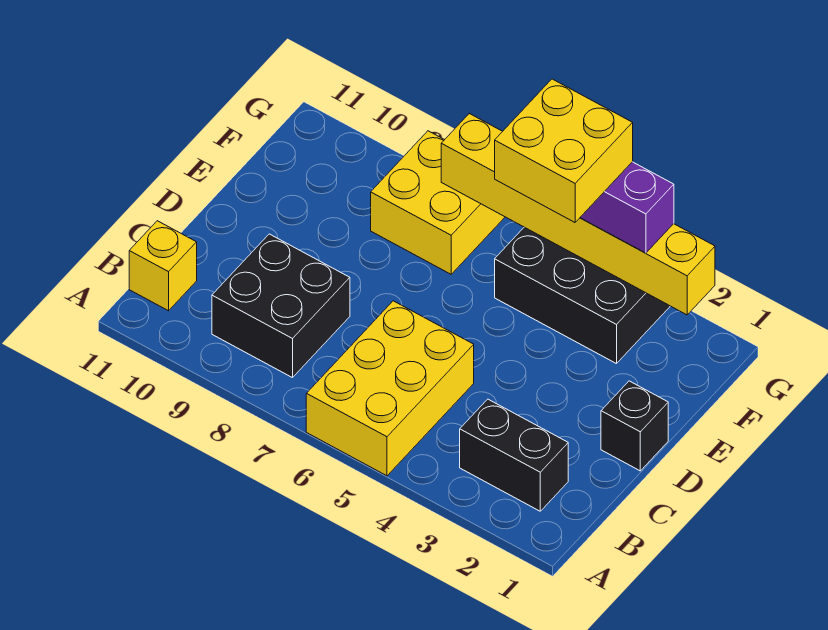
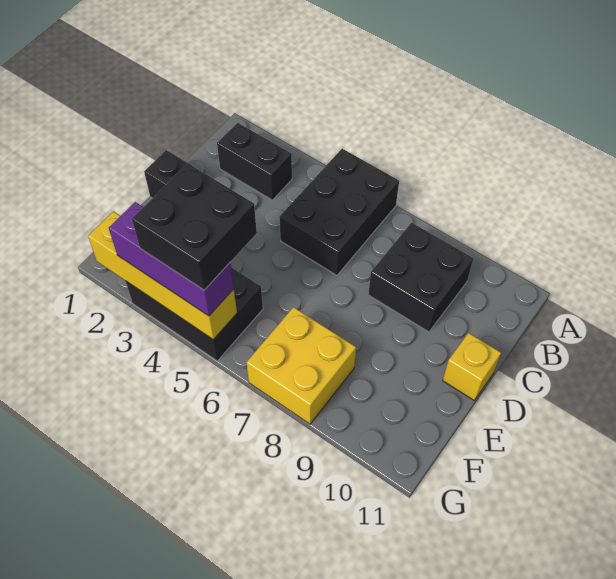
yellow 2x3 brick [306,301,474,476] -> black 2x3 brick [279,149,399,275]
yellow 1x1 brick [129,221,197,311] -> yellow 1x1 brick moved to [443,333,501,400]
yellow 2x2 brick [495,79,633,222] -> black 2x2 brick [132,164,257,290]
yellow 1x6 brick [441,114,715,315] -> yellow 1x4 brick [88,211,237,340]

